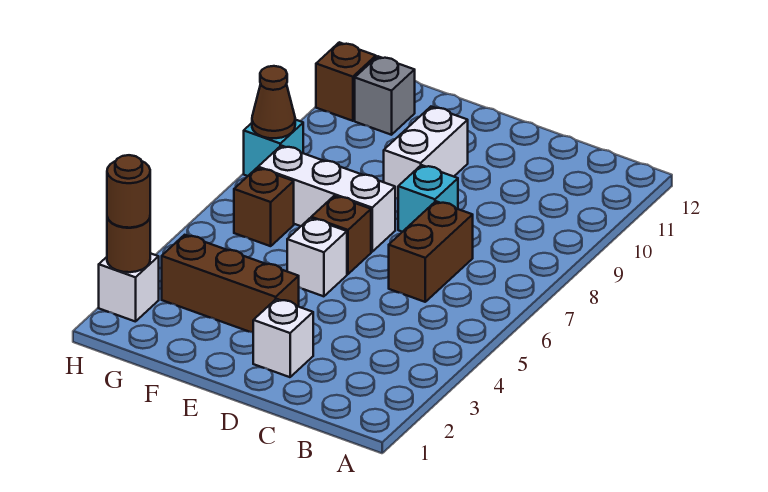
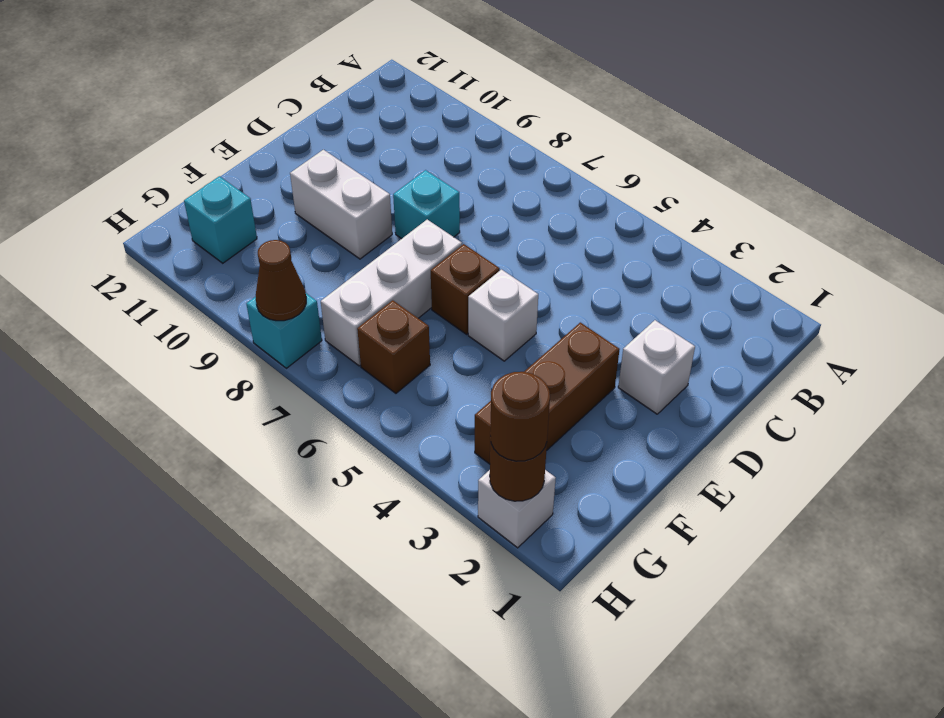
brown 1x2 brick [389,201,473,302] -> none
grey 1x1 brick [355,56,415,135] -> cyan 1x1 brick [184,176,257,263]
brown 1x1 brick [316,42,376,121] -> none

